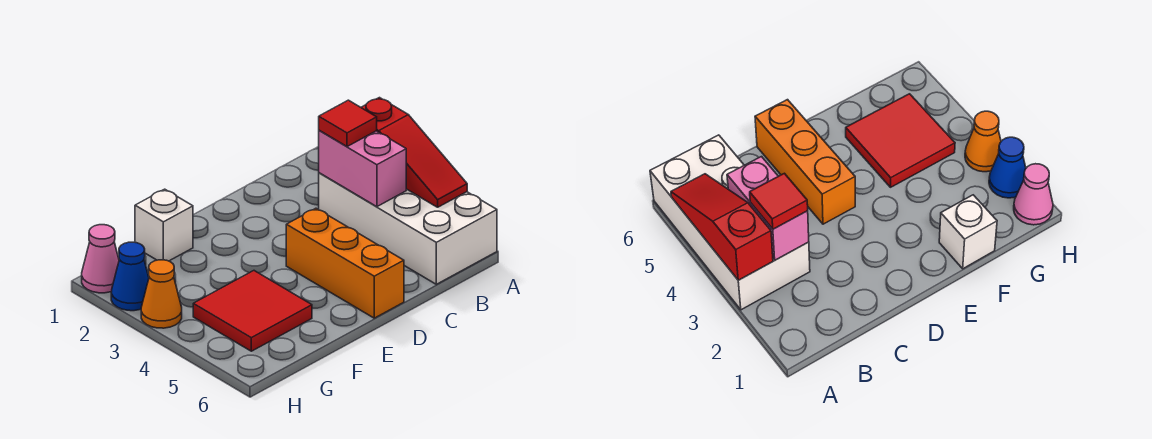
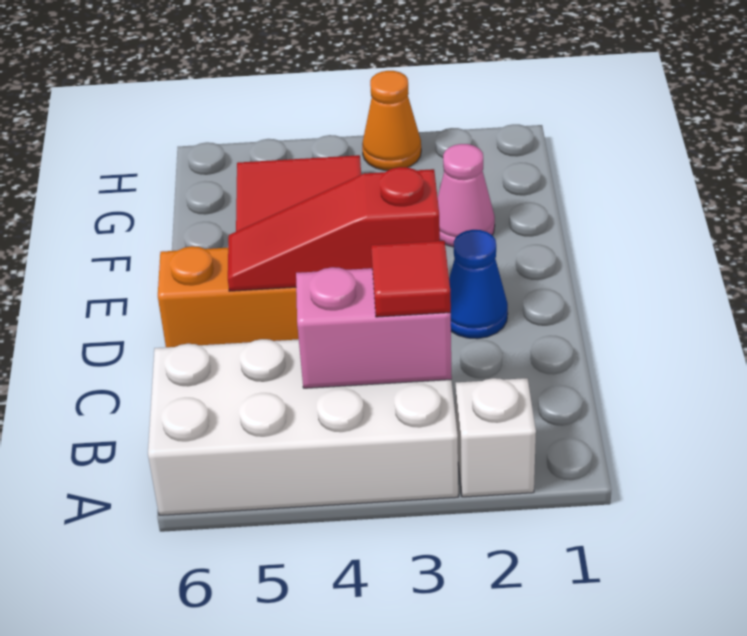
red 1x3 slope [361,98,467,207] -> red 1x3 slope moved to [228,167,440,291]
white 1x1 brick [135,189,193,261] -> white 1x1 brick moved to [456,378,536,497]
pink 1x1 cone [82,225,119,293] -> pink 1x1 cone moved to [438,144,495,247]
blue 1x1 cone [111,242,149,311] -> blue 1x1 cone moved to [449,230,508,339]

